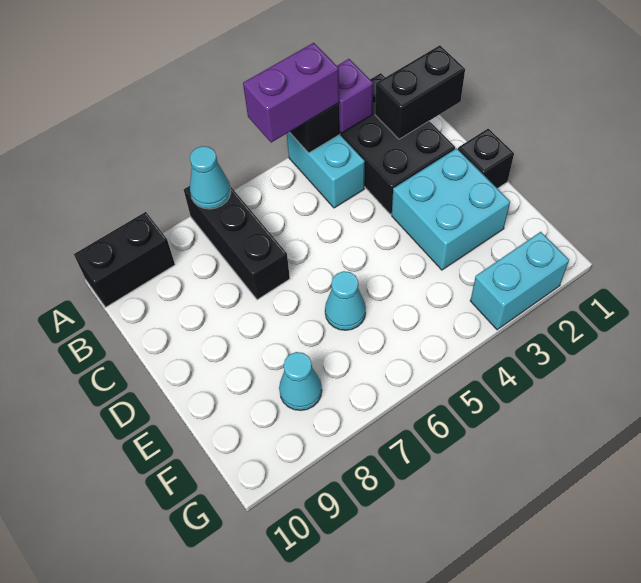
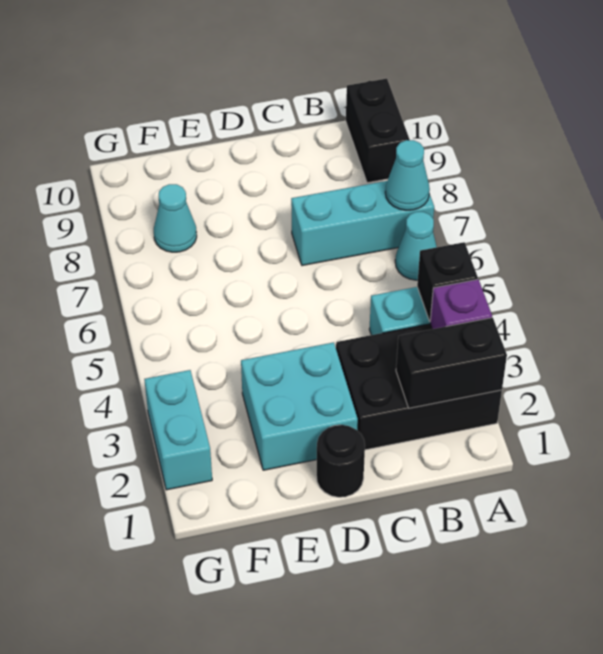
purple 1x2 brick [243,43,339,143] -> none
black 1x3 brick [184,186,290,300] -> cyan 1x3 brick [291,181,434,266]
black 1x2 brick [375,45,465,139] -> black 1x2 brick turned to [396,318,507,408]
black 1x1 brick [458,129,514,189] -> black 1x1 round brick [317,425,365,497]
cyan 1x1 cone [325,271,366,330] -> cyan 1x1 cone moved to [395,212,437,280]

